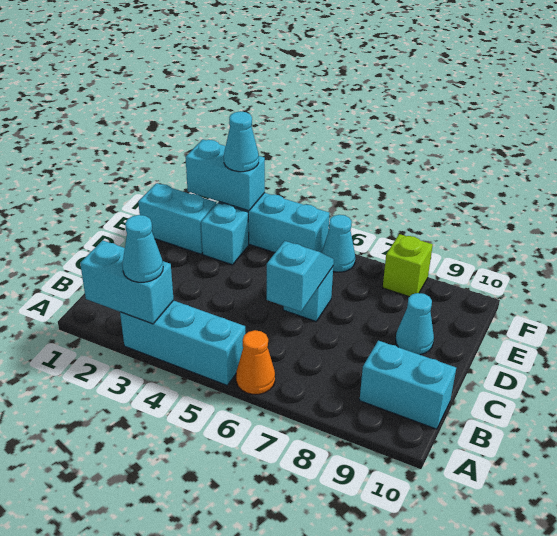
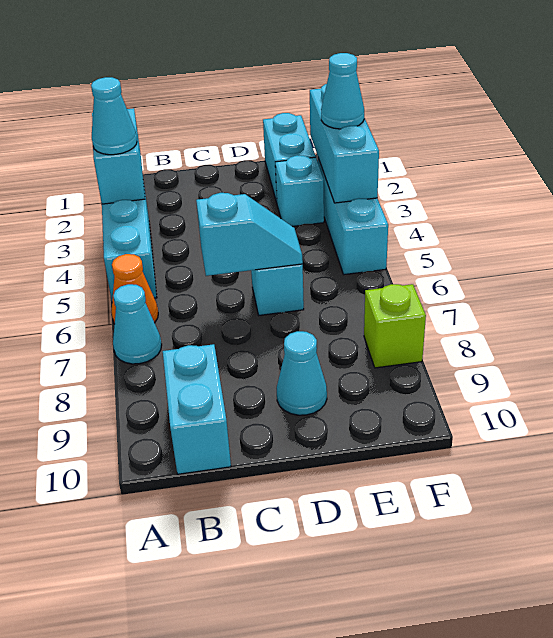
cyan 1x2 brick [186,139,265,211] -> cyan 1x3 brick [310,84,379,203]
cyan 1x1 cone [322,215,355,272] -> cyan 1x1 cone moved to [113,284,162,364]

